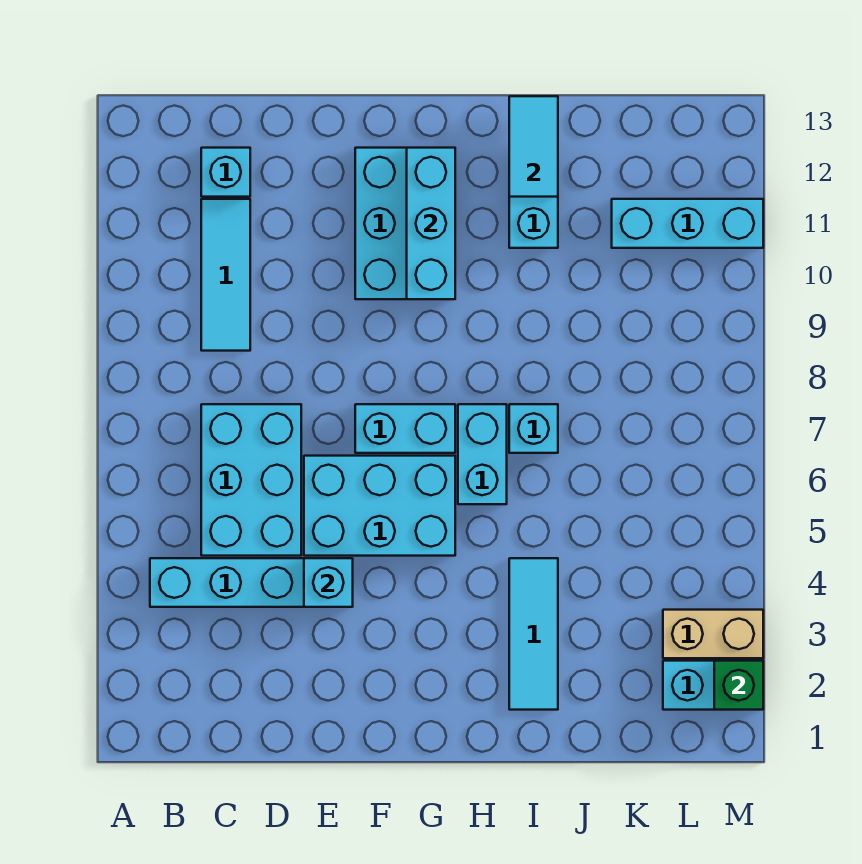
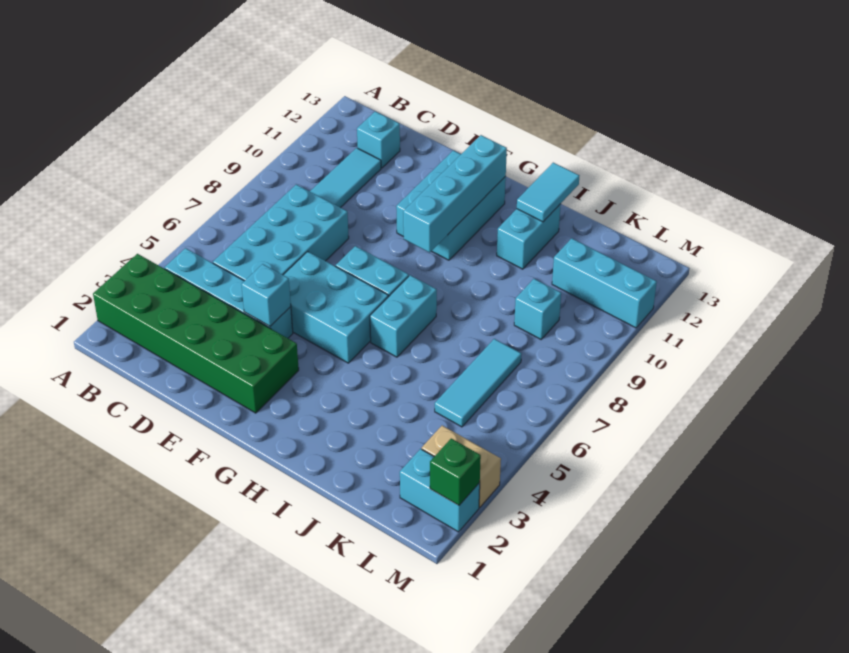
none -> green 2x6 brick [93,254,299,413]
cyan 2x3 brick [201,404,301,556] -> cyan 2x4 brick [213,184,349,281]
cyan 1x3 brick [407,148,455,299] -> cyan 1x4 brick [403,135,507,253]
cyan 1x3 tile [509,558,558,710] -> cyan 1x3 tile moved to [435,339,521,427]
cyan 1x1 brick [509,404,558,453] -> cyan 1x1 brick moved to [514,279,561,339]

